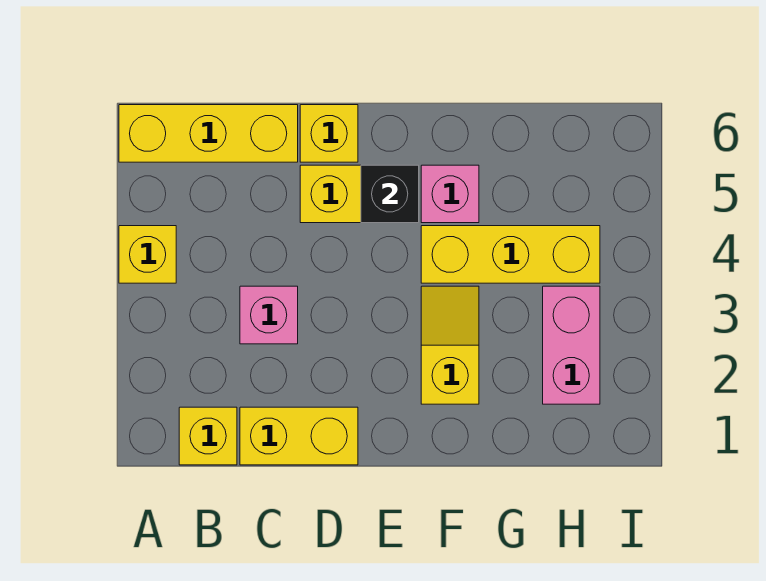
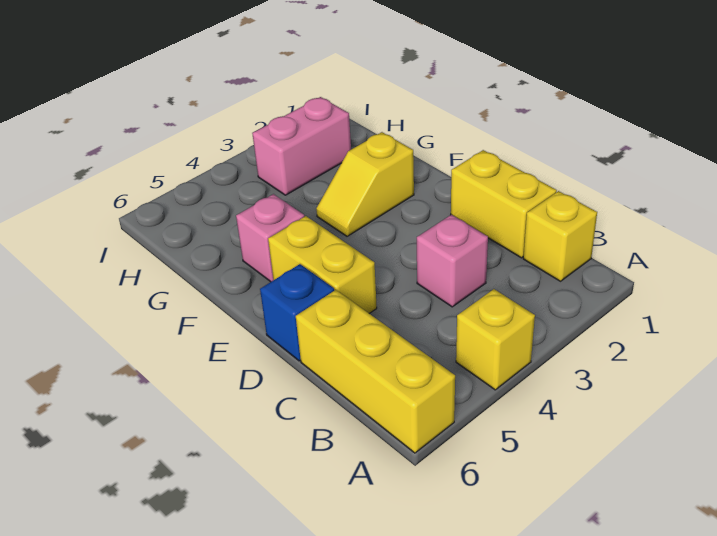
yellow 1x1 brick [300,105,358,162] -> blue 1x1 brick [260,264,334,361]
black 1x1 brick [361,165,419,223] -> none
yellow 1x3 brick [421,226,600,283] -> none

